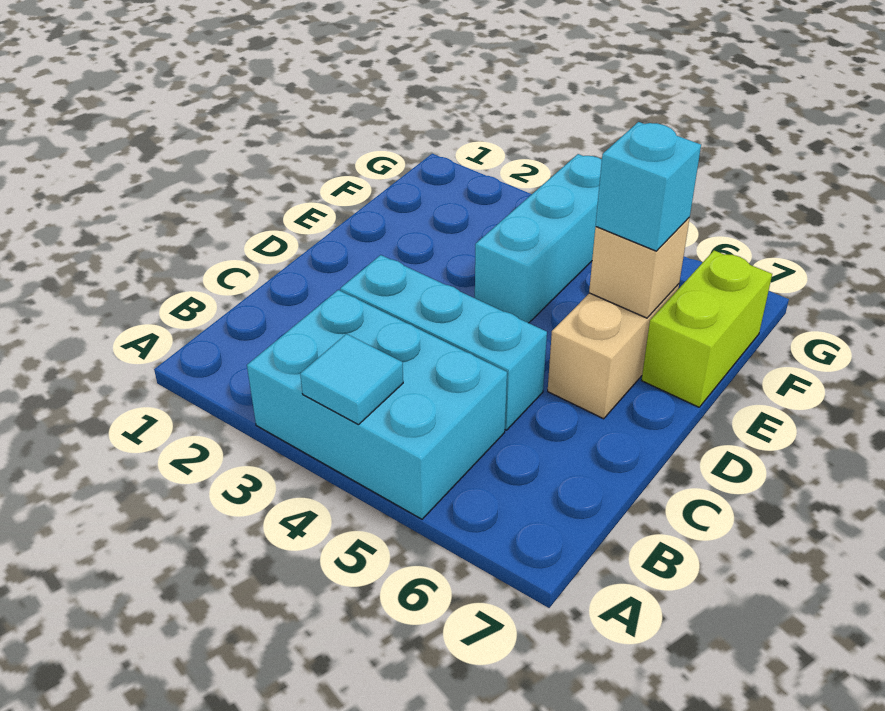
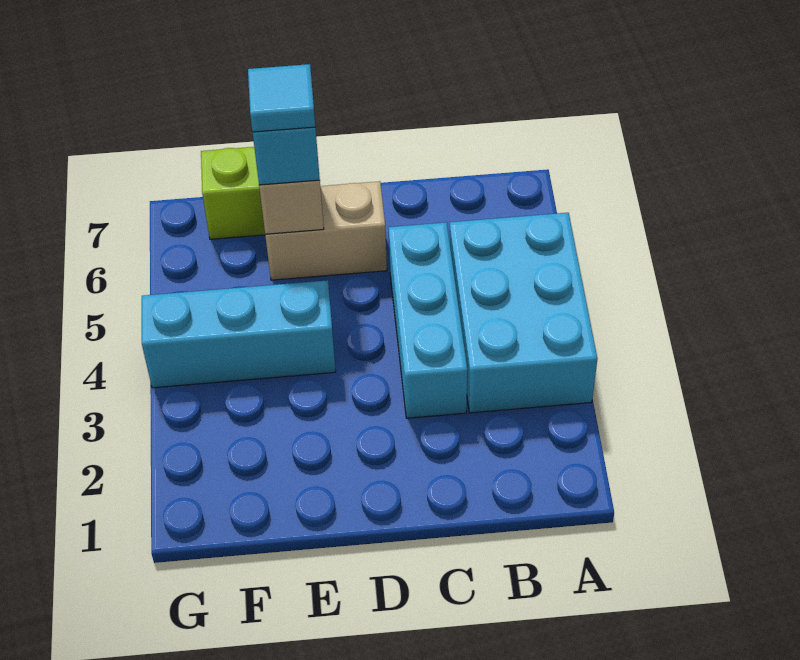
cyan 1x1 tile [300,334,403,425] -> cyan 1x1 tile moved to [248,64,315,132]

